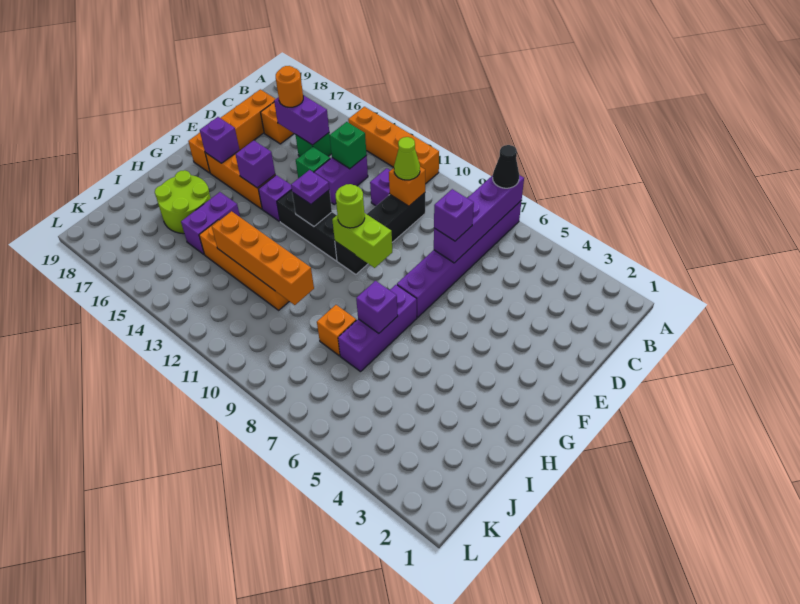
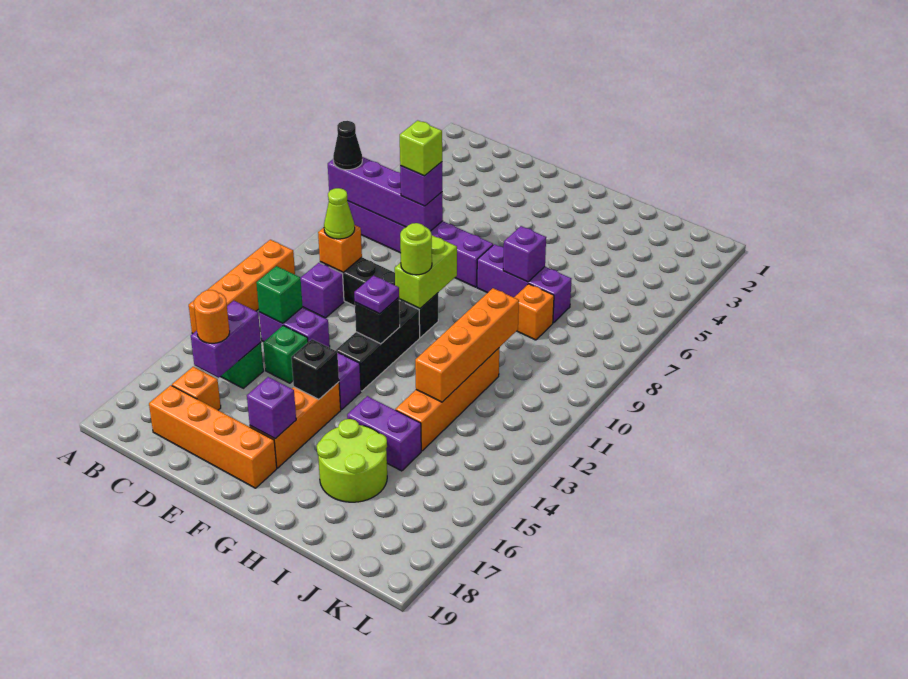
none -> lime 1x1 brick [400,120,442,176]
purple 1x1 brick [235,140,275,188] -> black 1x1 brick [291,339,339,399]

